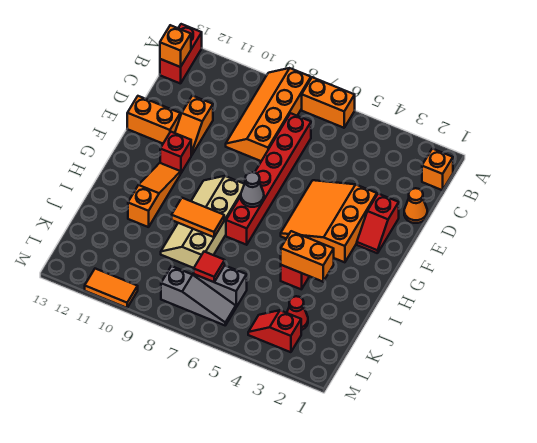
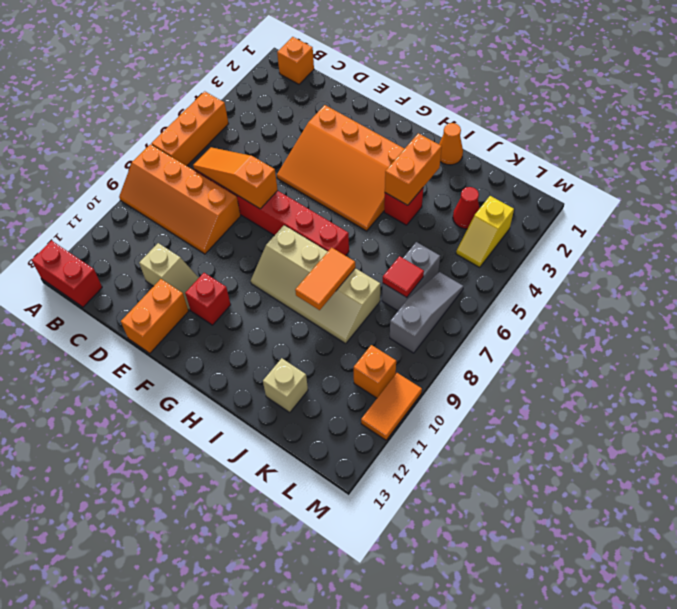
orange 1x2 brick [302,77,355,128] -> orange 1x3 brick [151,91,229,166]
orange 1x1 brick [160,25,191,67] -> orange 1x1 brick moved to [354,345,396,398]
orange 1x1 cone [404,188,427,223] -> orange 1x1 cone moved to [439,123,463,165]
orange 1x2 slope [175,96,213,155] -> tan 1x2 slope [139,243,199,310]
red 1x2 slope [357,194,399,253] -> none
orange 3x3 slope [281,180,377,262] -> orange 3x4 slope [277,105,404,231]
grey 1x1 cone [241,172,264,207] -> none
orange 1x3 slope [128,163,181,227] -> orange 1x3 slope moved to [193,147,278,209]
none -> tan 1x1 brick [263,358,308,412]
red 1x2 slope [248,310,301,352] -> yellow 1x2 slope [456,196,514,267]

